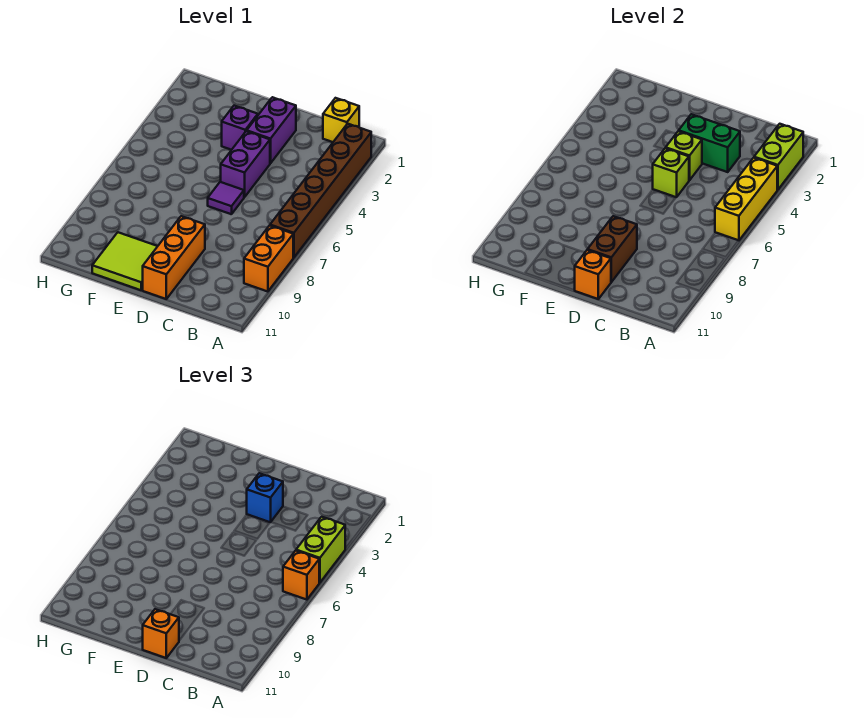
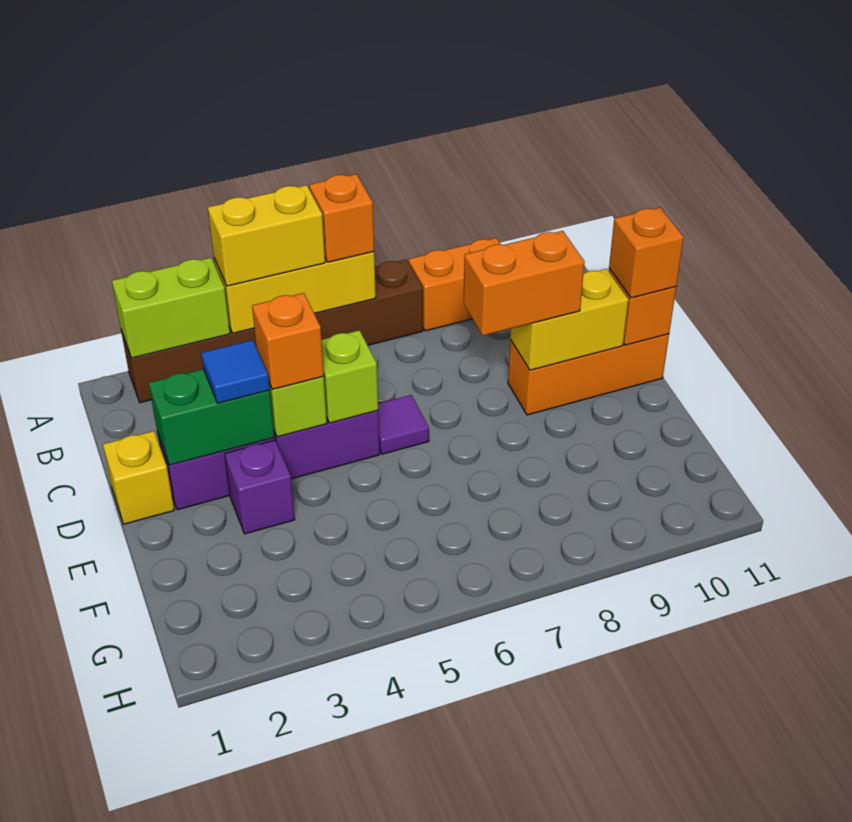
lime 1x2 brick [296,517,345,583] -> yellow 1x2 brick [208,185,325,286]
yellow 1x1 brick [323,98,359,142] -> yellow 1x1 brick moved to [103,431,174,524]
green 1x2 brick [679,114,740,172] -> green 1x2 brick turned to [149,369,274,465]
blue 1x1 brick [247,473,283,522] -> blue 1x1 tile [201,340,270,403]
none -> orange 1x1 brick [252,293,324,389]
none -> orange 1x2 brick [463,231,585,336]
brown 1x2 brick [588,216,637,282] -> yellow 1x2 brick [510,269,628,370]
lime 2x2 tile [92,232,158,290] -> none

